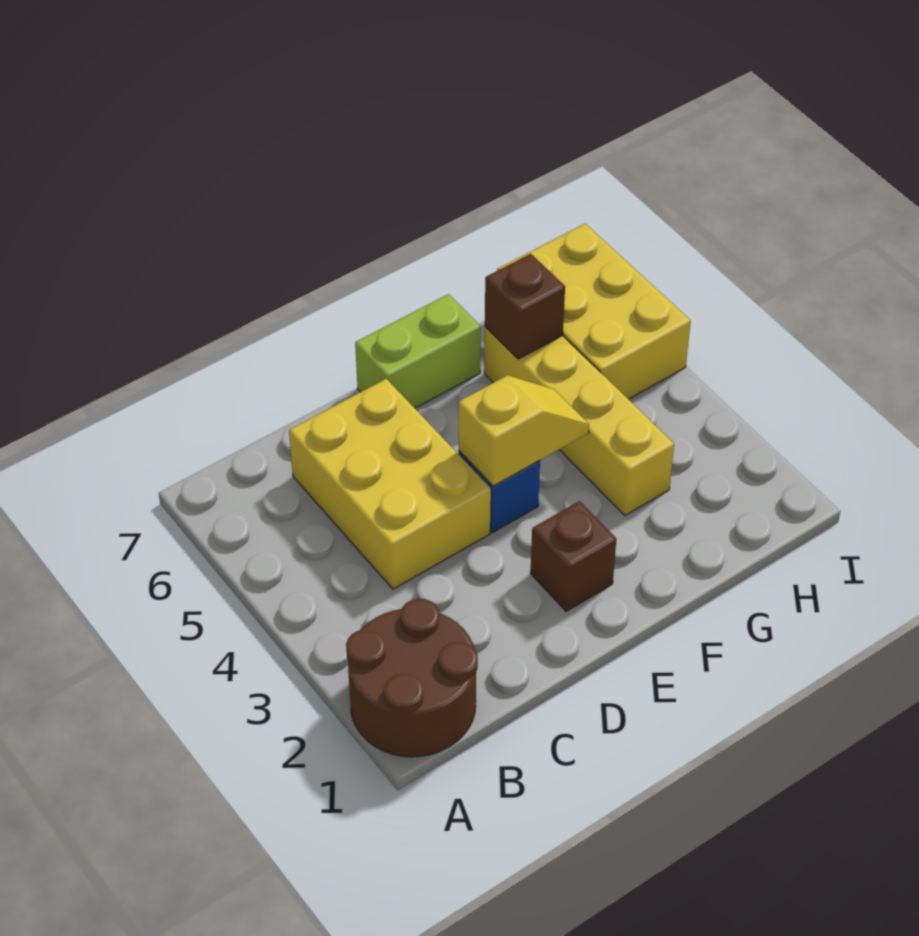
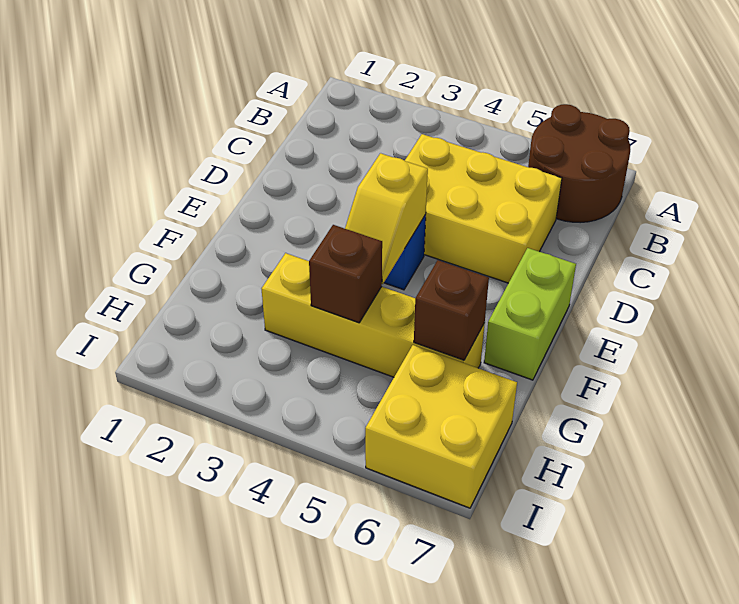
brown 2x2 round brick [346,599,478,757] -> brown 2x2 round brick moved to [528,104,630,223]
brown 1x1 brick [531,501,616,611] -> brown 1x1 brick moved to [309,225,382,323]
yellow 2x3 brick [497,224,691,399] -> yellow 2x2 brick [365,345,517,508]

